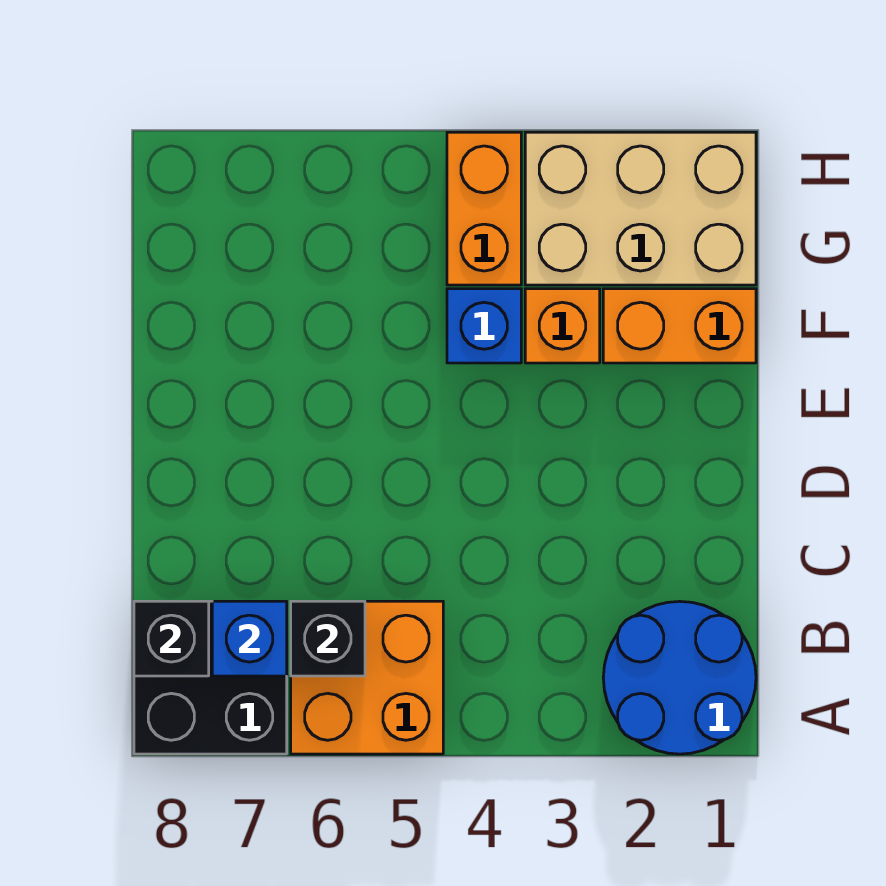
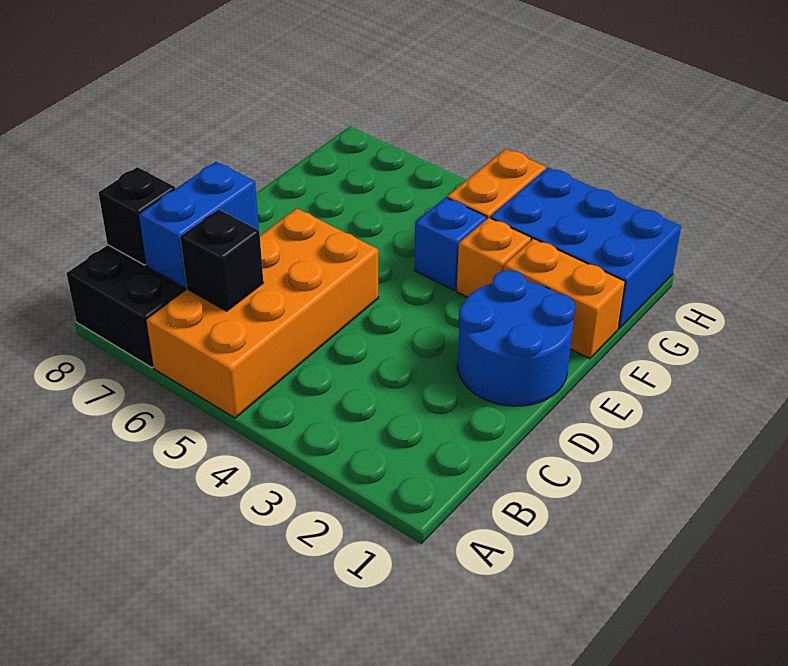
blue 2x2 round brick [603,601,756,754] -> blue 2x2 round brick moved to [458,270,575,406]
orange 2x2 brick [291,601,443,754] -> orange 2x4 brick [146,208,378,418]
blue 1x1 brick [212,601,287,676] -> blue 1x2 brick [139,162,259,288]
tan 2x3 brick [525,132,756,285] -> blue 2x3 brick [490,168,681,329]

